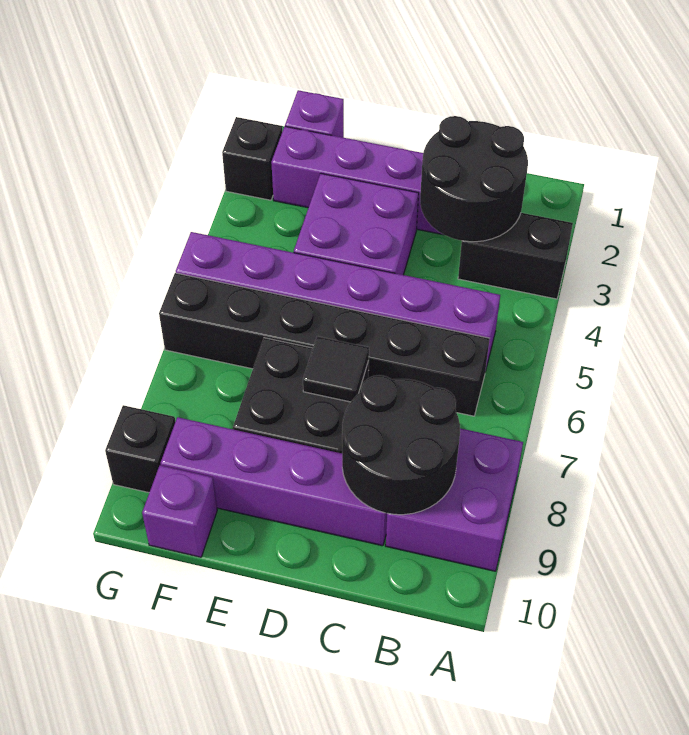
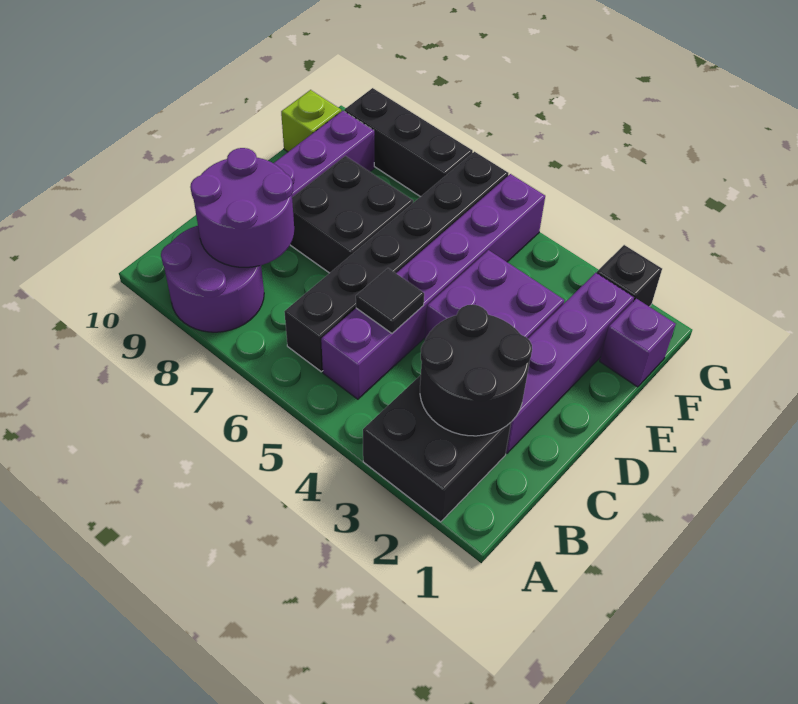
black 1x2 brick [458,213,573,299] -> black 2x2 brick [363,375,511,522]
purple 2x2 brick [386,428,523,571] -> purple 2x2 round brick [161,226,264,332]
black 2x2 round brick [342,375,460,515] -> purple 2x2 round brick [190,148,294,267]
black 1x1 tile [303,336,369,402] -> black 1x1 tile moved to [356,268,424,333]
purple 1x1 brick [142,465,217,557] -> lime 1x1 brick [281,90,341,152]
black 1x1 brick [105,405,175,493] -> black 1x3 brick [344,88,473,197]

